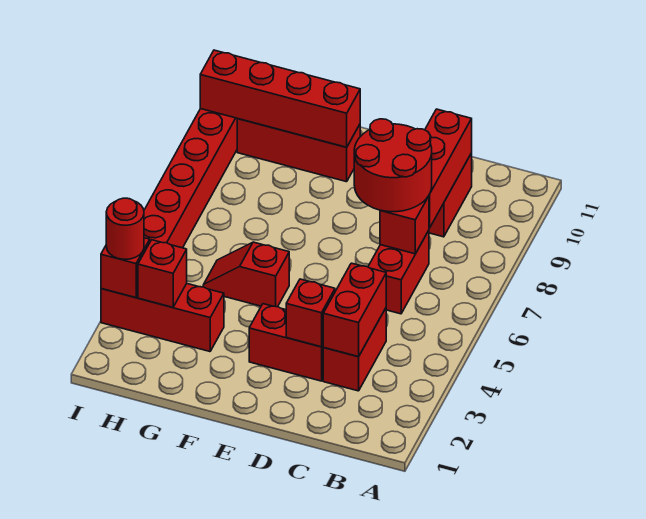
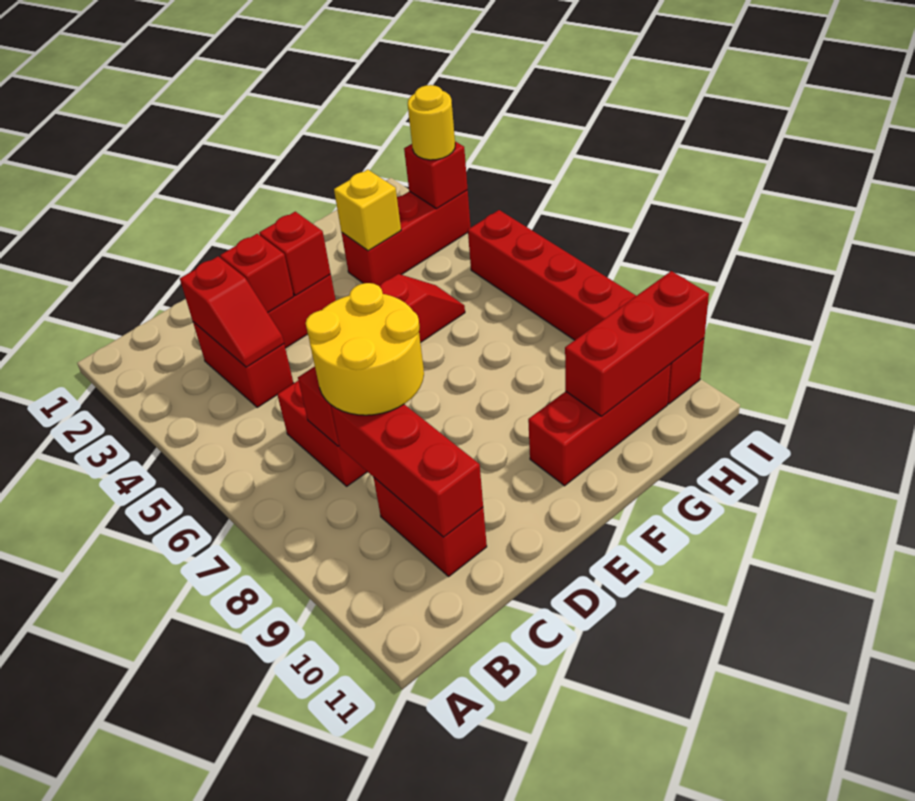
red 1x2 brick [323,263,386,357] -> red 1x2 slope [180,256,284,367]
red 2x2 round brick [354,119,432,212] -> yellow 2x2 round brick [306,283,424,415]
red 1x4 brick [200,50,360,147] -> red 1x3 brick [565,271,709,416]
none -> yellow 1x1 brick [334,170,401,251]
red 1x1 brick [138,240,187,307] -> red 1x1 brick moved to [259,212,331,295]
red 1x1 round brick [106,198,144,259] -> yellow 1x1 round brick [408,85,455,160]

